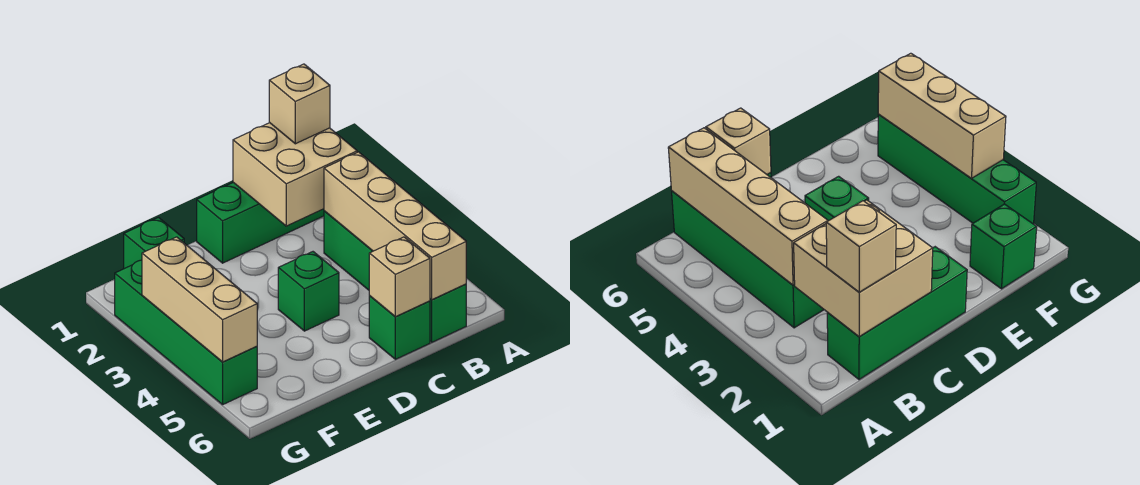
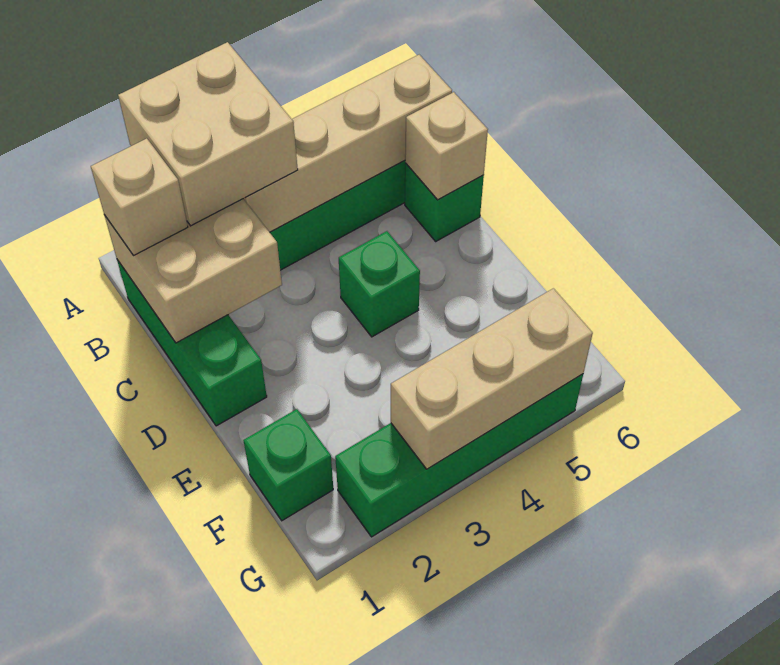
none -> tan 2x2 brick [118,42,298,226]

